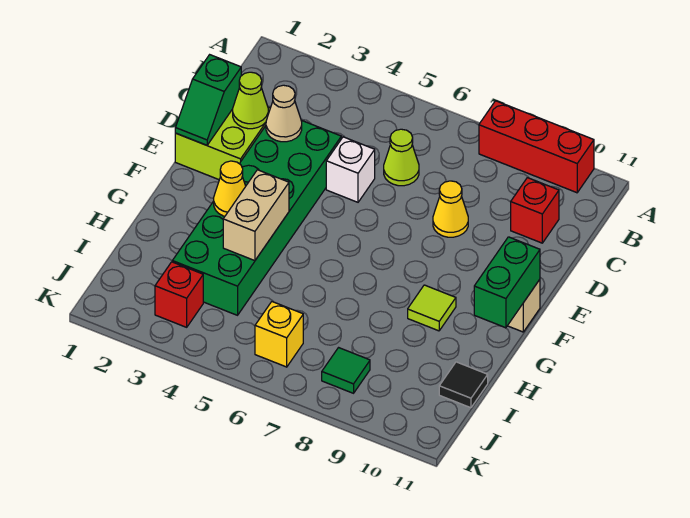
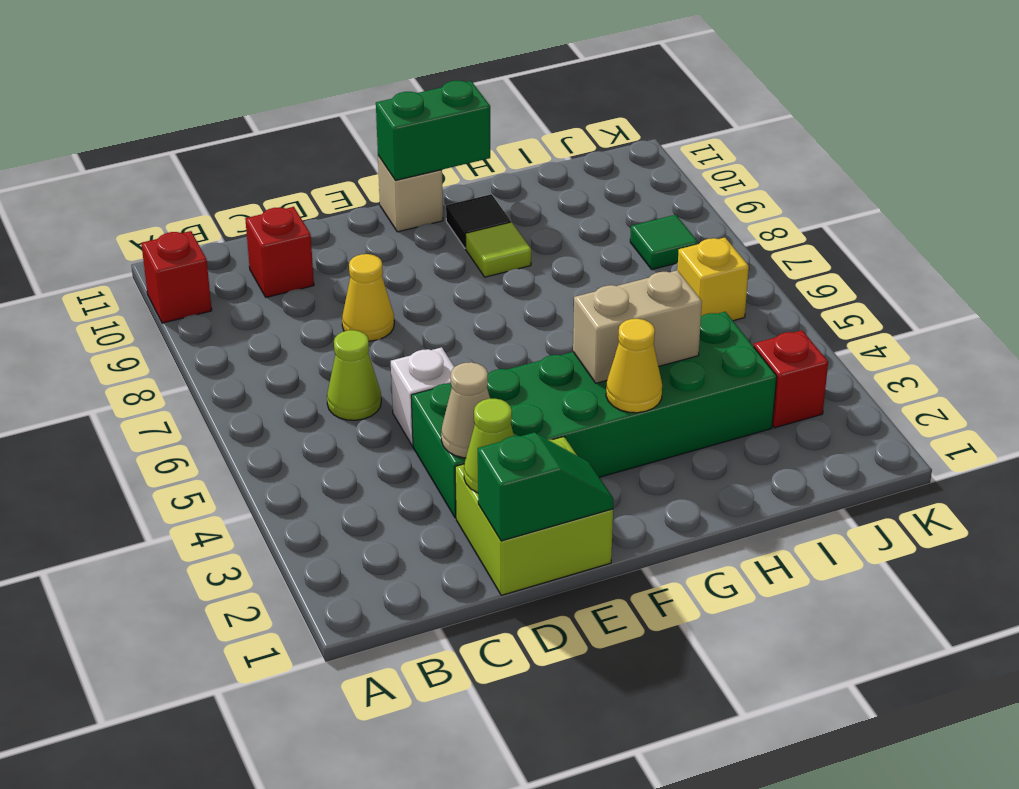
red 1x3 brick [479,101,594,193] -> red 1x1 brick [141,231,212,323]
black 1x1 tile [439,362,488,408] -> black 1x1 tile moved to [446,194,511,248]

